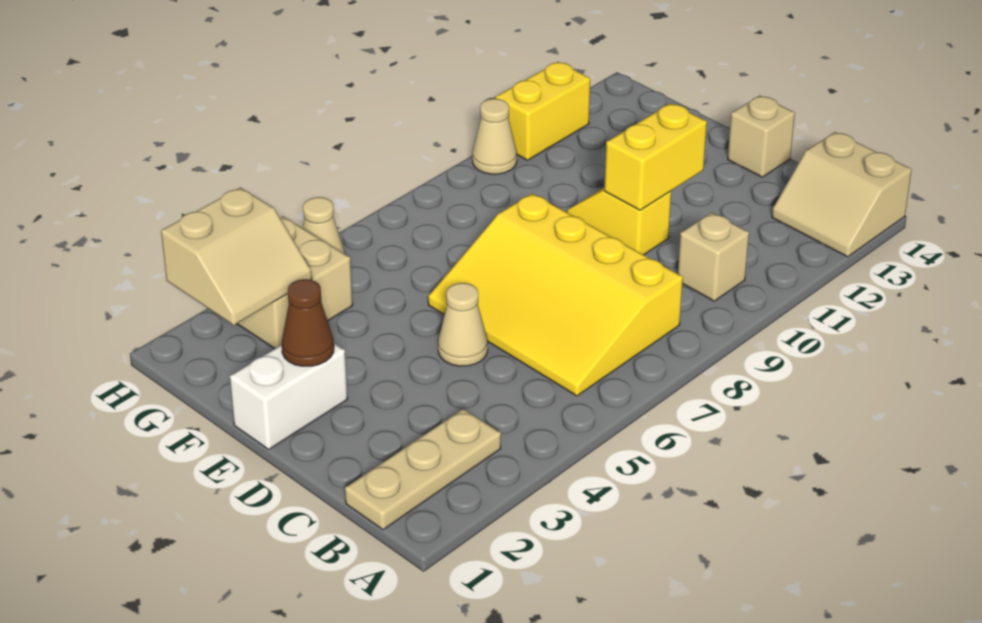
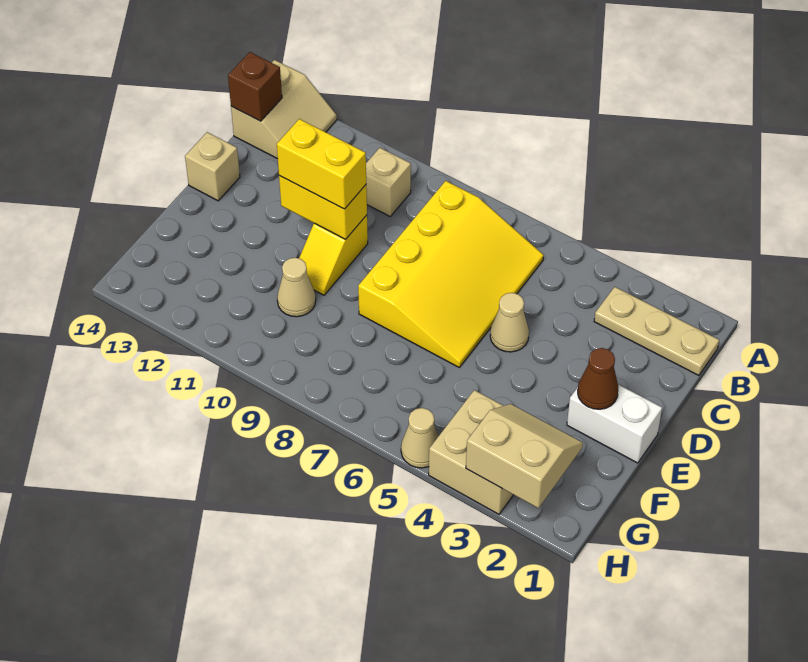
none -> brown 1x1 brick [228,52,282,121]
tan 1x1 cone [472,99,517,174] -> tan 1x1 cone moved to [277,258,316,317]
yellow 1x2 brick [496,62,590,160] -> yellow 1x2 brick moved to [277,119,366,209]

